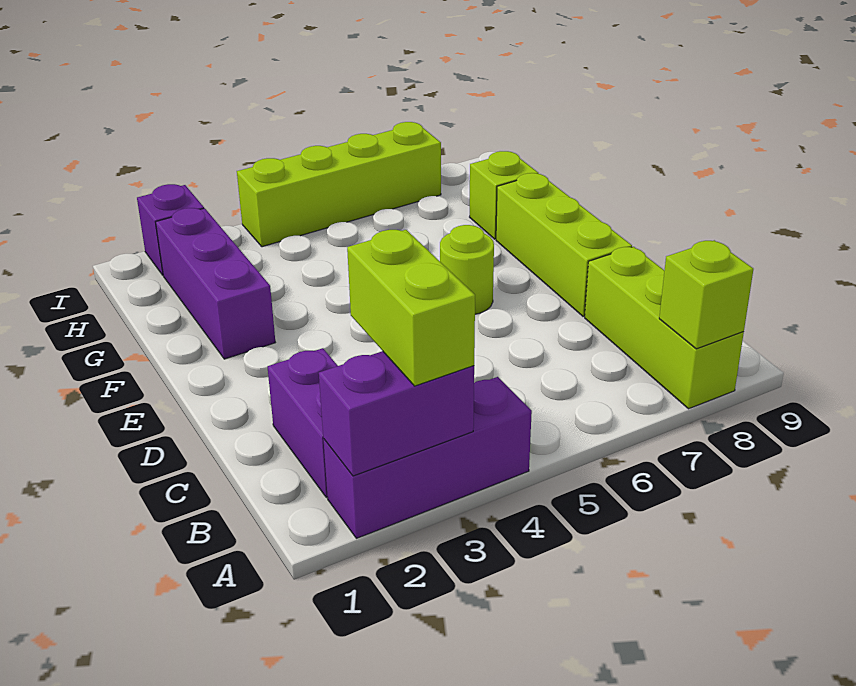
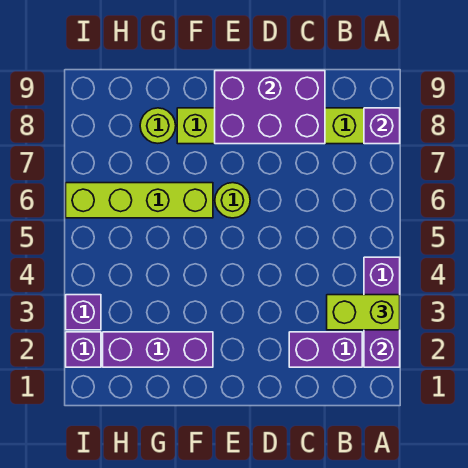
lime 1x1 brick [659,240,753,349] -> purple 1x1 brick [364,108,400,144]
none -> purple 2x3 brick [215,71,325,144]
lime 1x1 brick [470,151,539,239] -> lime 1x1 round brick [140,108,176,143]
none -> purple 1x1 brick [66,295,101,330]
lime 1x4 brick [237,122,441,247] -> lime 1x4 brick turned to [66,183,213,218]

